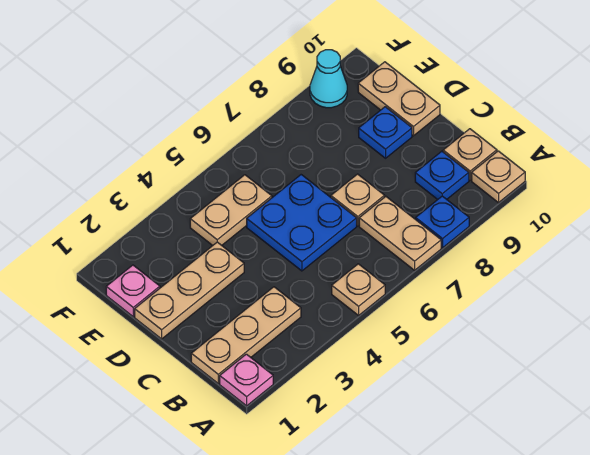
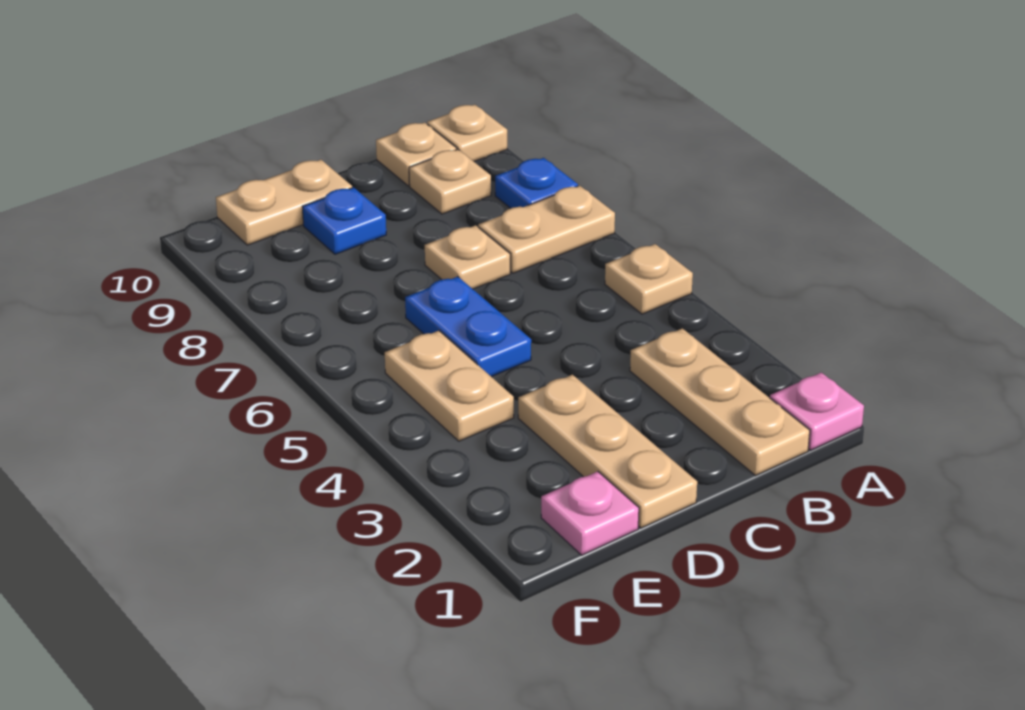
blue 1x1 plate [415,151,469,200] -> tan 1x1 plate [409,149,491,214]
blue 2x2 plate [247,175,357,271] -> blue 1x2 plate [405,277,531,377]
cyan 1x1 cone [310,50,347,108] -> none

